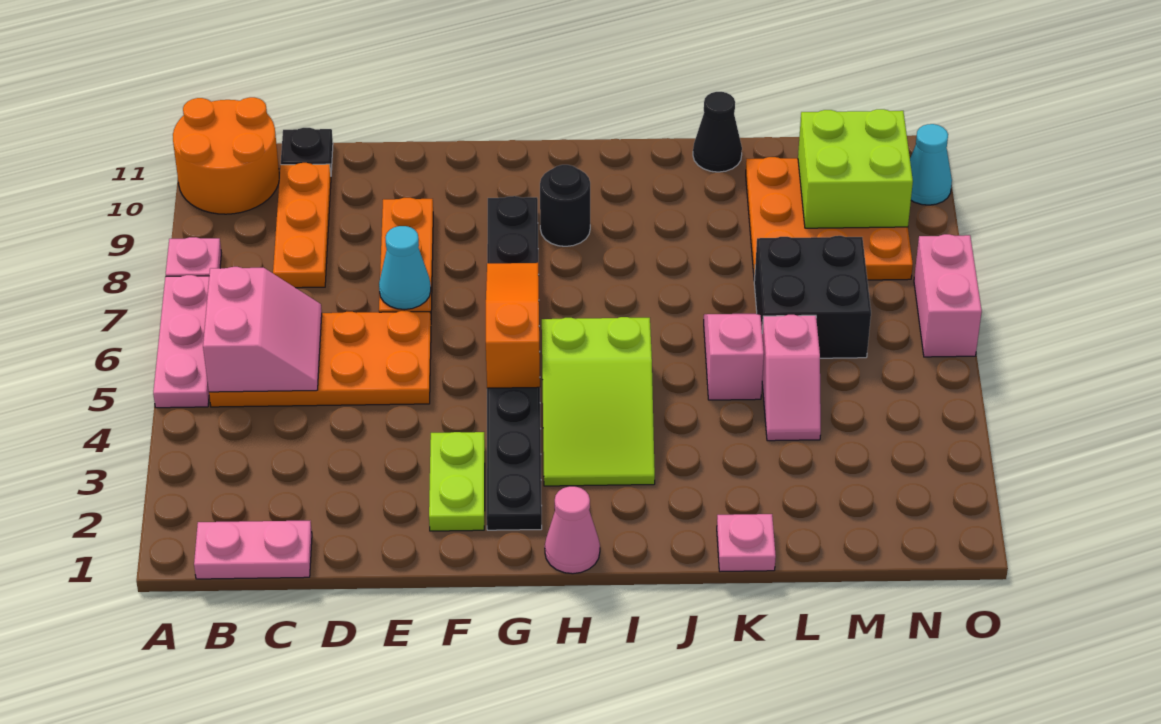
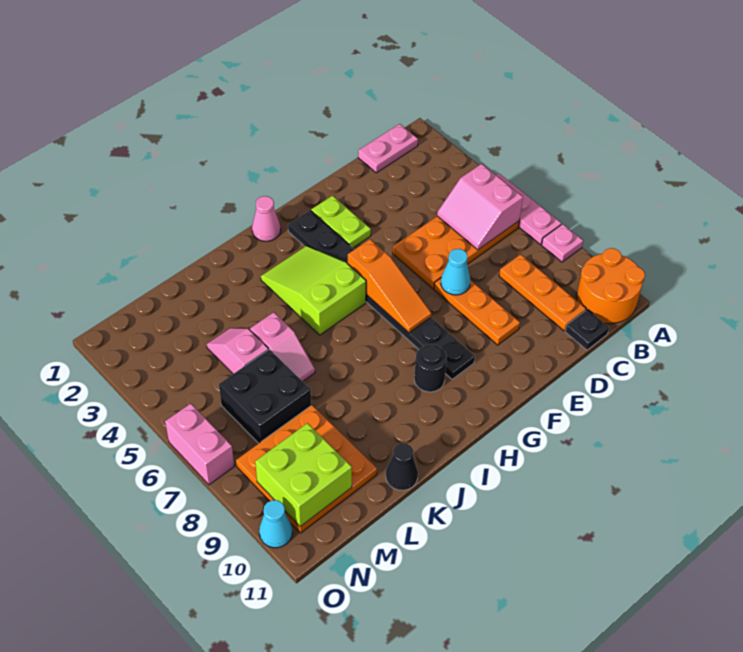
pink 1x1 plate [717,514,776,572] -> none

